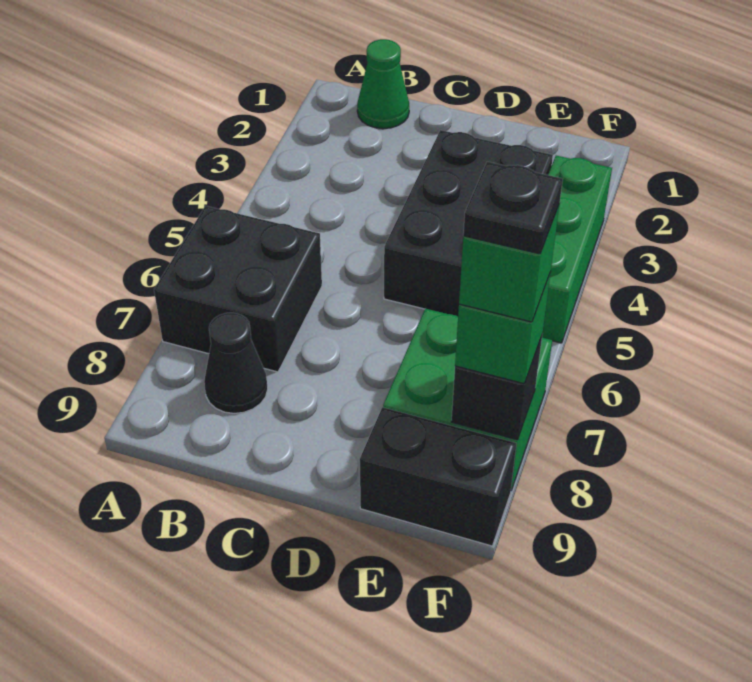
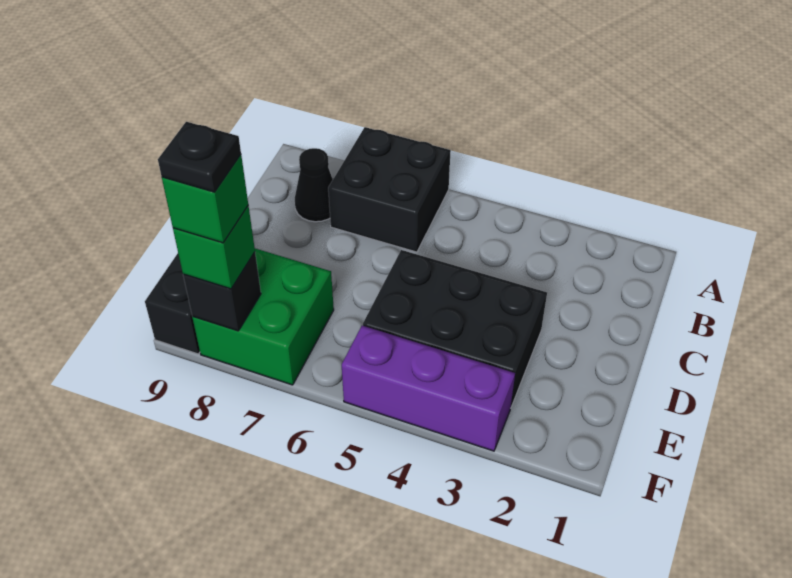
green 1x1 cone [357,39,409,129] -> none
green 1x3 brick [542,156,612,343] -> purple 1x3 brick [342,326,515,451]

